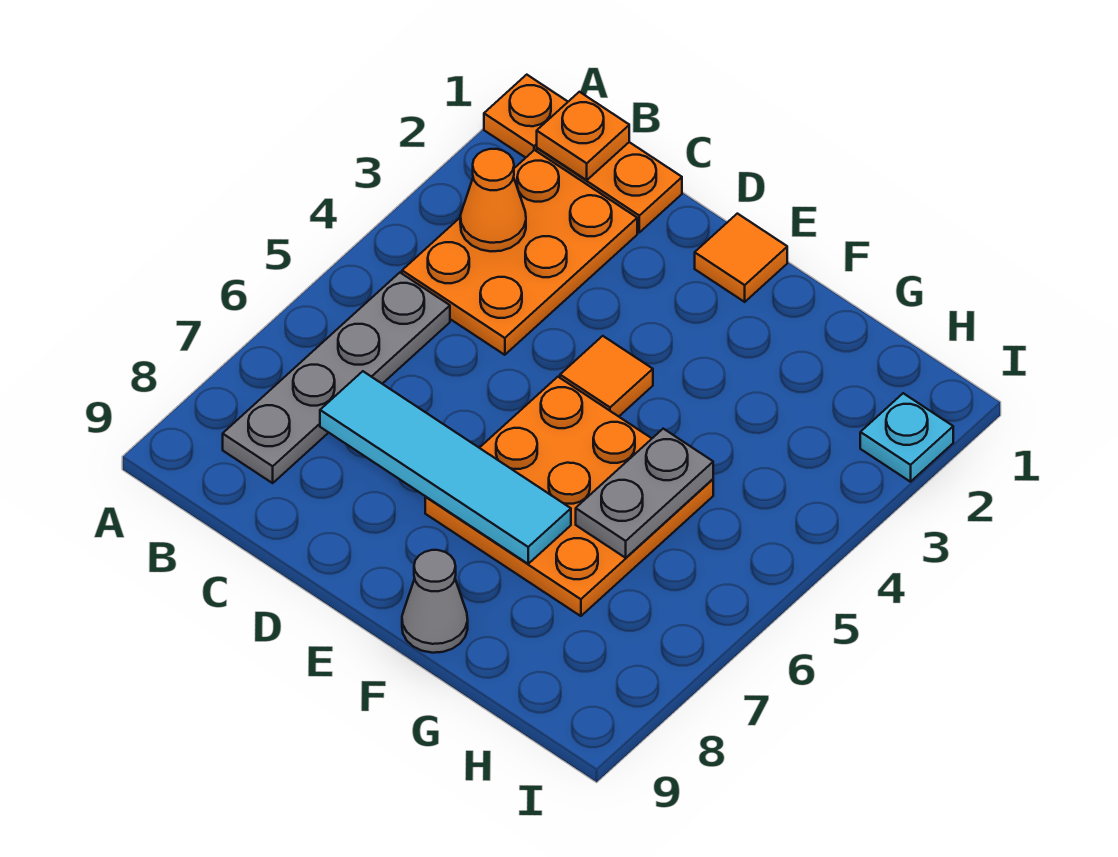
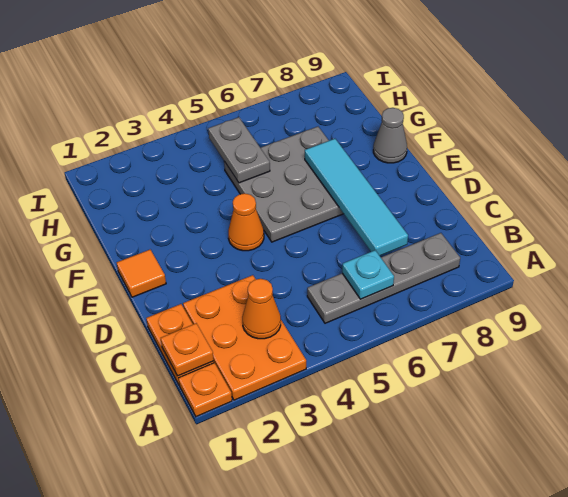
orange 2x3 plate [402,150,637,355] -> orange 2x3 plate turned to [183,275,306,400]
orange 1x1 tile [560,336,653,416] -> orange 1x1 cone [228,193,264,251]
orange 3x3 plate [425,377,713,616] -> grey 3x3 plate [224,127,343,242]
grey 1x2 plate [576,429,713,558] -> grey 1x2 plate turned to [208,117,270,183]
cyan 1x1 plate [860,393,953,482] -> cyan 1x1 plate moved to [342,250,394,299]

